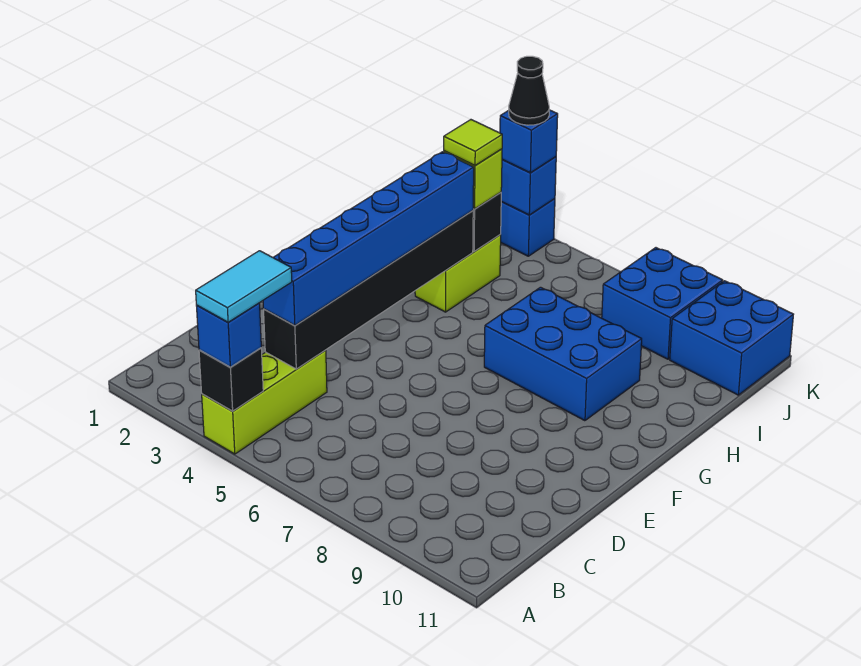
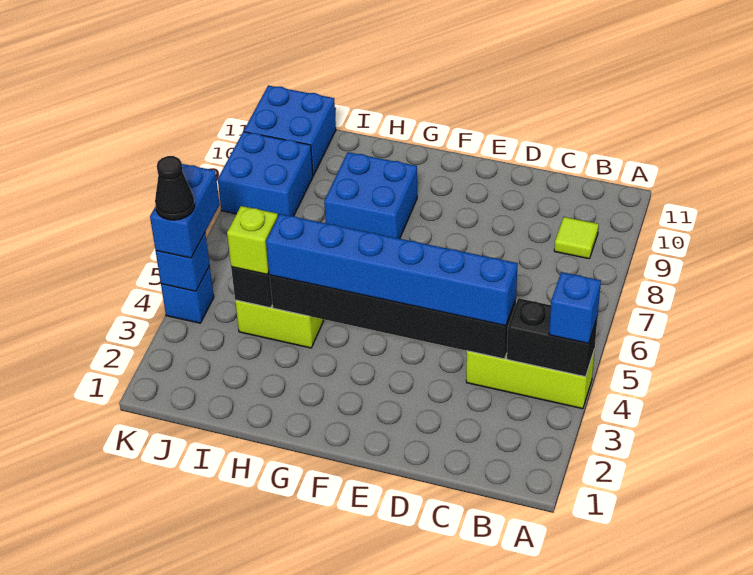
black 1x1 brick [199,348,263,411] -> black 1x2 brick [507,298,598,377]
cyan 1x2 tile [196,251,292,322] -> none
blue 2x3 brick [484,287,642,421] -> blue 2x2 brick [324,152,417,239]
lime 1x1 tile [444,120,502,165] -> lime 1x1 tile moved to [554,217,599,259]
blue 1x1 brick [500,110,558,173] -> blue 1x2 brick [150,164,220,258]

